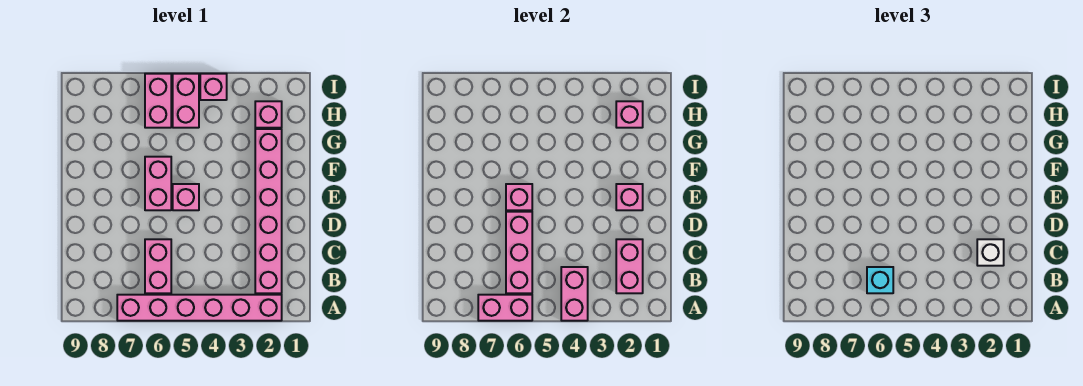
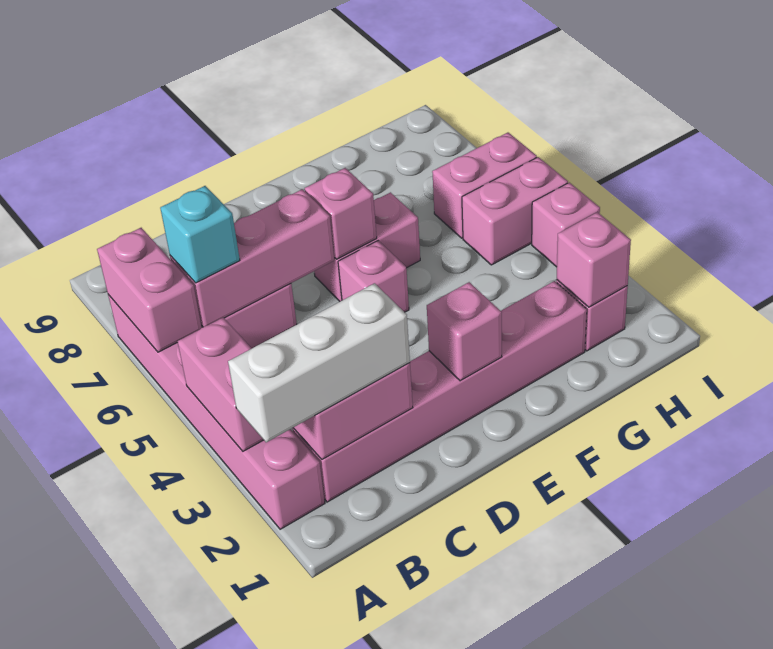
pink 1x2 brick [561,267,588,321] -> pink 1x2 brick turned to [178,318,263,451]
white 1x1 brick [977,239,1004,266] -> white 1x3 brick [228,283,410,442]

